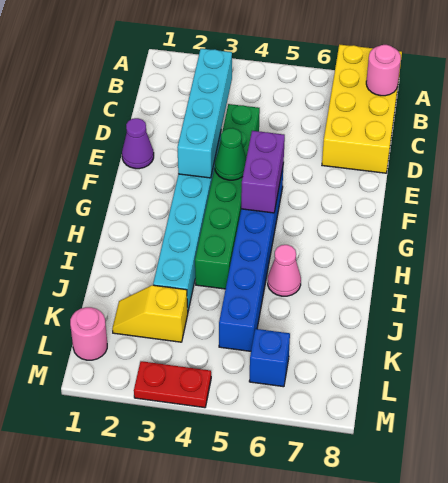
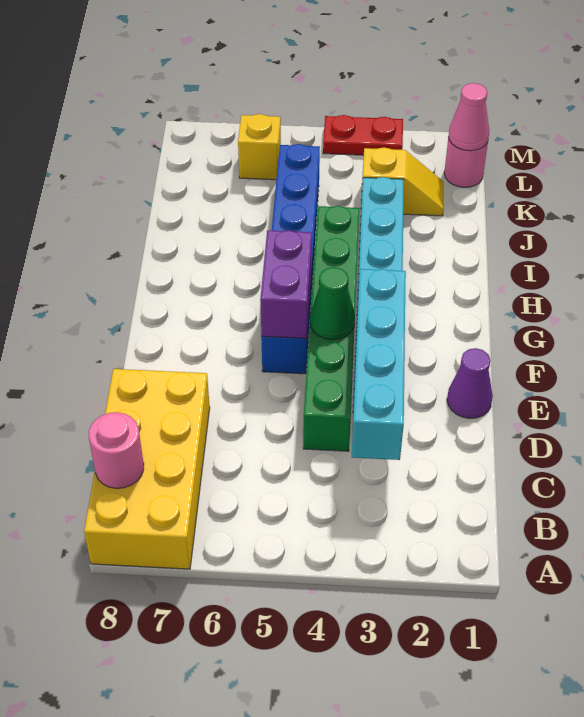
pink 1x1 cone [268,245,301,296] -> pink 1x1 cone moved to [449,83,489,151]
blue 1x1 brick [249,329,290,387] -> yellow 1x1 brick [238,114,281,180]

